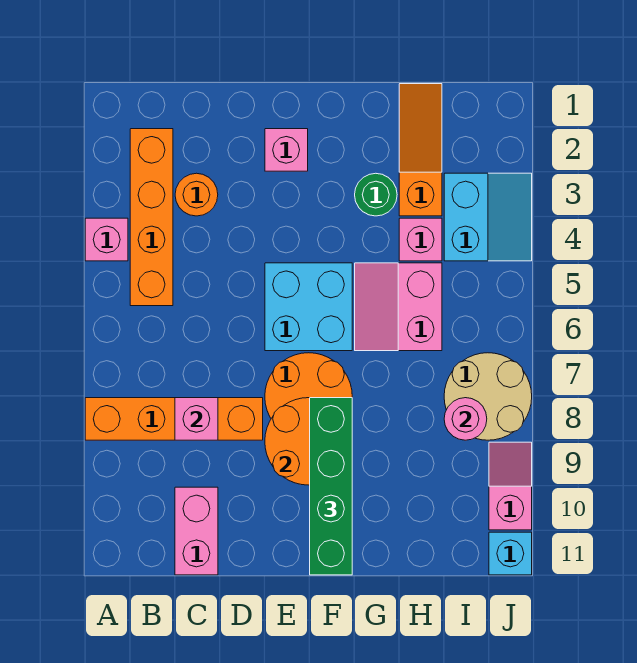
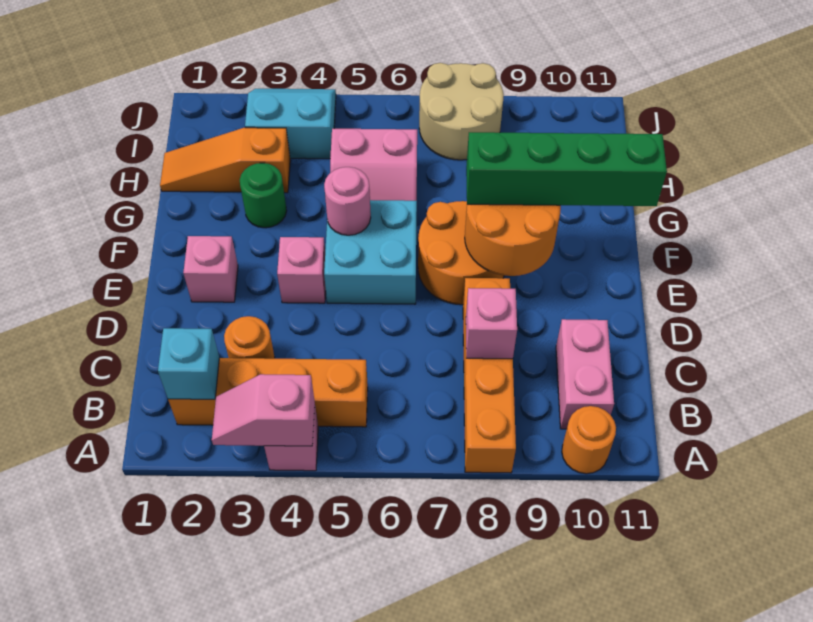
none -> orange 1x1 round brick [562,406,616,474]
pink 1x2 brick [175,487,218,575] -> pink 1x2 brick turned to [556,319,614,429]
pink 1x1 brick [399,218,442,261] -> pink 1x1 brick moved to [277,237,326,303]
pink 1x1 round brick [444,398,487,440] -> pink 1x1 round brick moved to [324,167,371,235]
pink 1x2 slope [489,442,532,530] -> pink 1x2 slope moved to [212,374,315,446]
cyan 1x1 brick [489,532,532,575] -> cyan 1x1 brick moved to [158,328,219,399]

